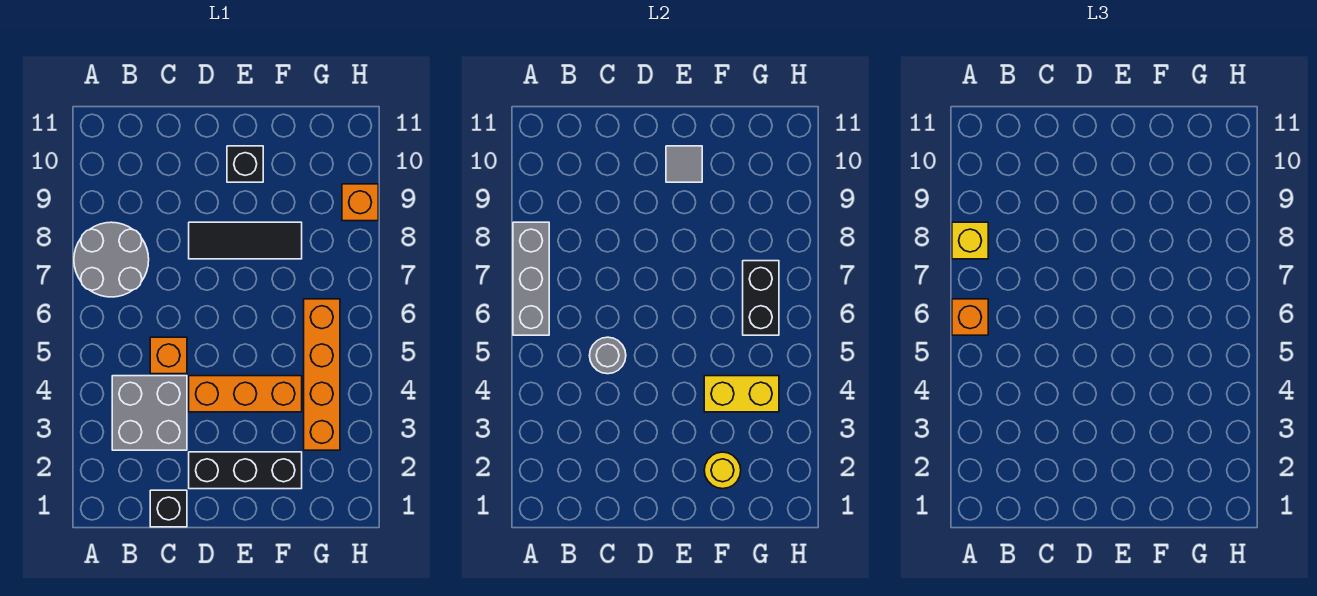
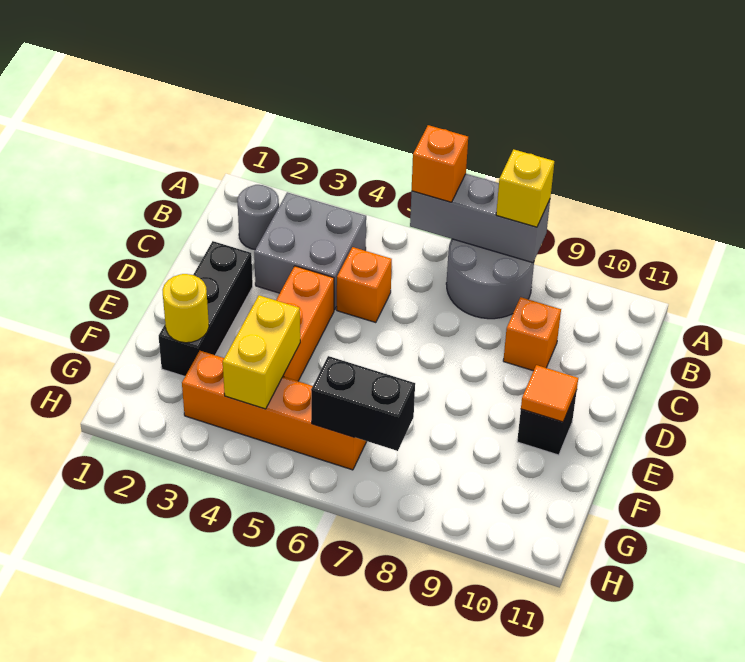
black 1x1 brick [150,490,187,527] -> none
grey 1x1 round brick [590,337,626,374] -> grey 1x1 round brick moved to [237,185,279,249]
black 1x3 tile [189,222,302,259] -> none
grey 1x1 tile [666,146,702,182] -> orange 1x1 tile [521,365,578,422]
orange 1x1 brick [342,184,378,221] -> orange 1x1 brick moved to [503,297,561,371]

